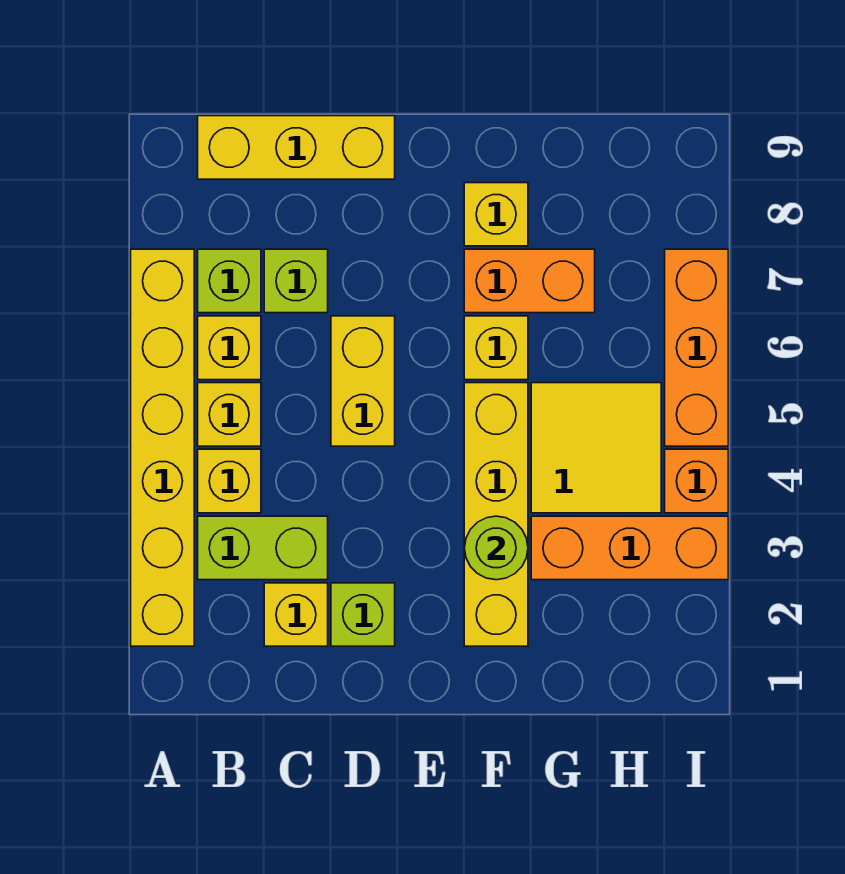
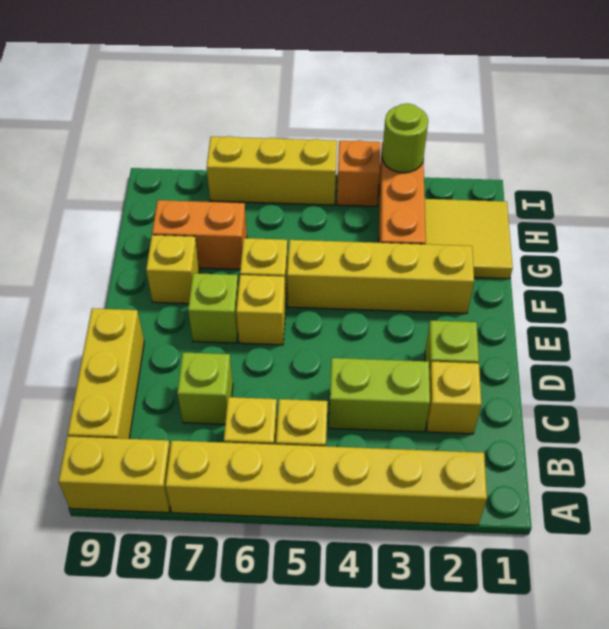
lime 1x2 brick [198,516,328,580] -> lime 1x2 brick turned to [329,358,430,432]
yellow 1x1 brick [198,449,261,513] -> yellow 1x1 brick moved to [236,275,286,345]
lime 1x1 brick [198,249,261,313] -> lime 1x1 brick moved to [188,273,239,343]
yellow 1x2 brick [331,316,395,446] -> yellow 1x2 brick moved to [59,436,170,513]
lime 1x1 round brick [465,516,528,580] -> lime 1x1 round brick moved to [382,103,428,173]
orange 1x2 brick [464,249,595,313] -> orange 1x2 brick turned to [152,200,247,269]
yellow 2x2 tile [531,383,661,513] -> yellow 2x2 tile moved to [425,199,513,279]
orange 1x3 brick [665,249,728,446] -> yellow 1x3 brick [207,136,337,205]

